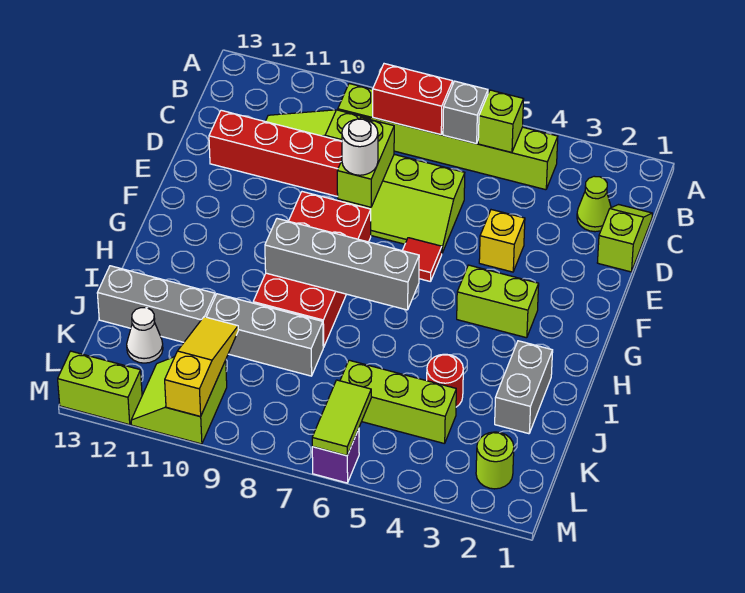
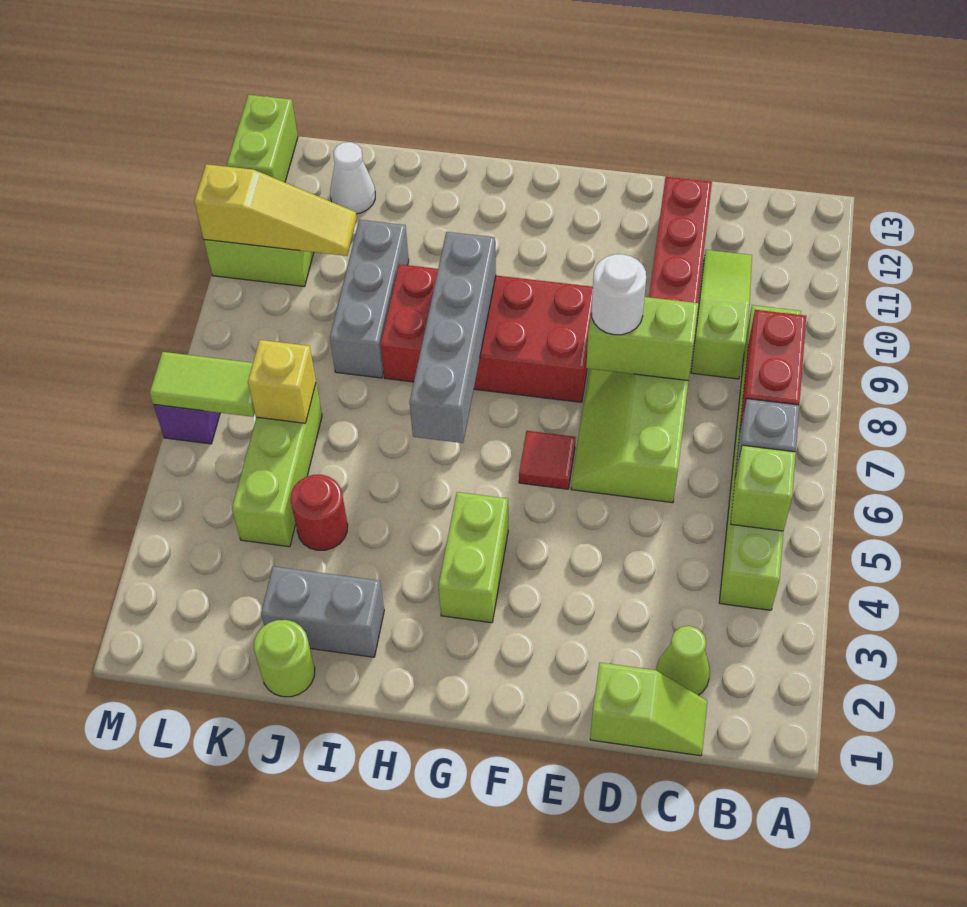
yellow 1x1 brick [479,210,525,272] -> yellow 1x1 brick moved to [248,340,316,423]
grey 1x3 brick [97,266,215,342] -> none
lime 1x1 round brick [476,432,514,489] -> lime 1x1 round brick moved to [254,620,315,697]

